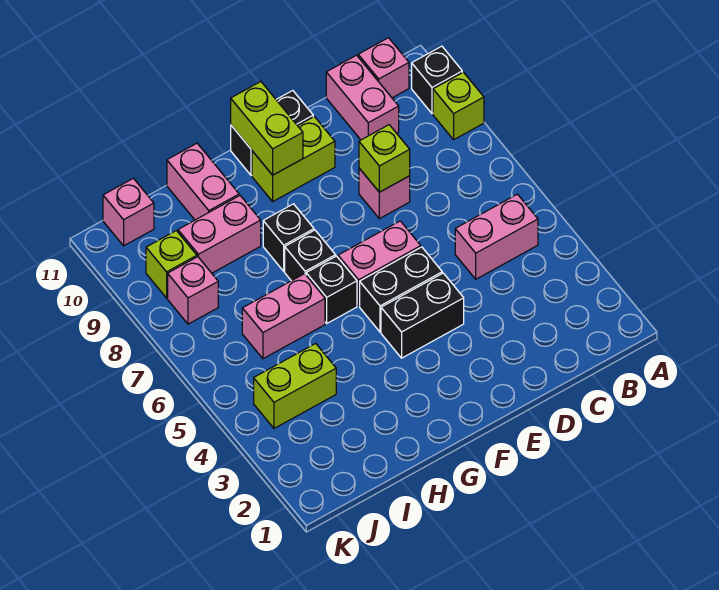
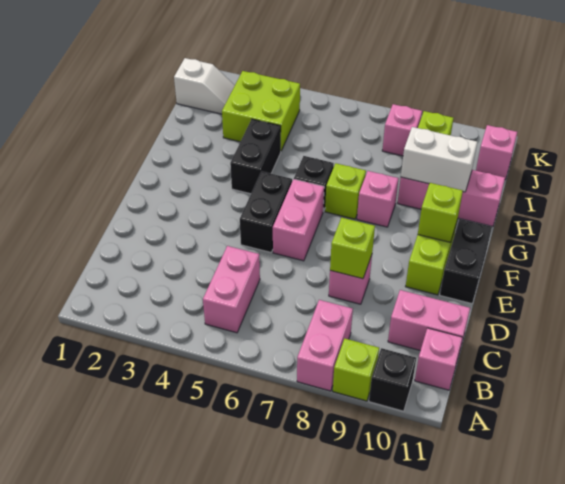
black 1x2 brick [381,273,464,358] -> black 1x2 brick moved to [230,119,281,194]
lime 1x2 brick [231,82,303,175] -> lime 1x1 brick [418,183,463,242]
black 1x1 brick [285,230,336,281] -> lime 1x1 brick [325,163,366,219]
black 1x1 brick [263,204,314,271] -> pink 1x1 brick [357,171,399,227]
pink 1x2 brick [242,274,325,359] -> pink 1x2 brick moved to [297,300,353,391]
none -> white 1x2 brick [401,127,477,192]
lime 1x2 brick [254,343,336,428] -> lime 2x2 brick [222,71,300,151]
none -> white 1x2 slope [174,58,235,114]

